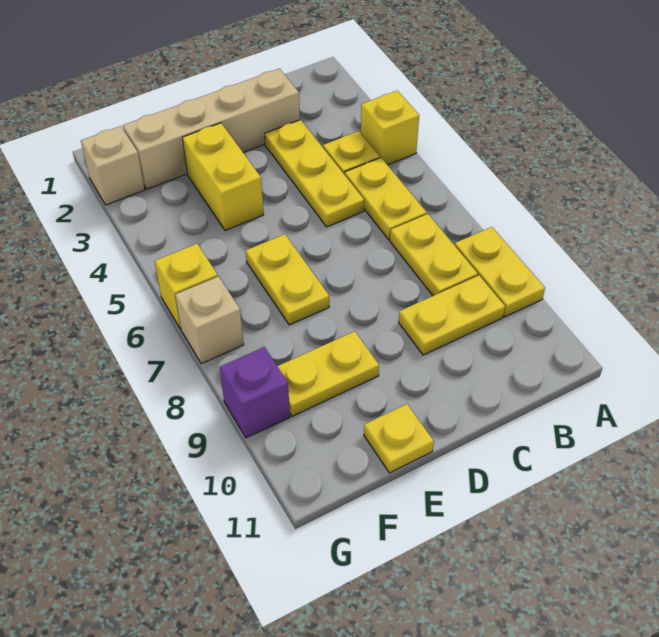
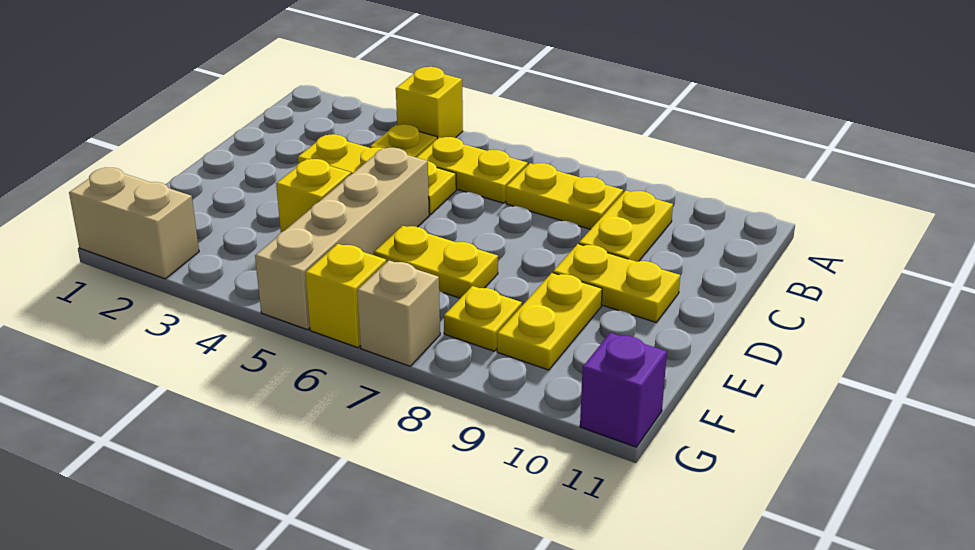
yellow 1x2 plate [455,227,545,317] -> yellow 1x2 plate moved to [553,244,680,322]
tan 1x4 brick [123,69,300,189] -> tan 1x4 brick moved to [255,148,429,330]
yellow 1x2 brick [182,123,264,230] -> yellow 1x1 brick [276,159,351,232]
yellow 1x1 plate [364,404,434,473] -> yellow 1x1 plate moved to [444,286,522,351]
tan 1x1 brick [81,126,145,205] -> tan 1x2 brick [69,168,199,279]
purple 1x1 brick [220,347,290,438] -> purple 1x1 brick moved to [580,333,667,447]

